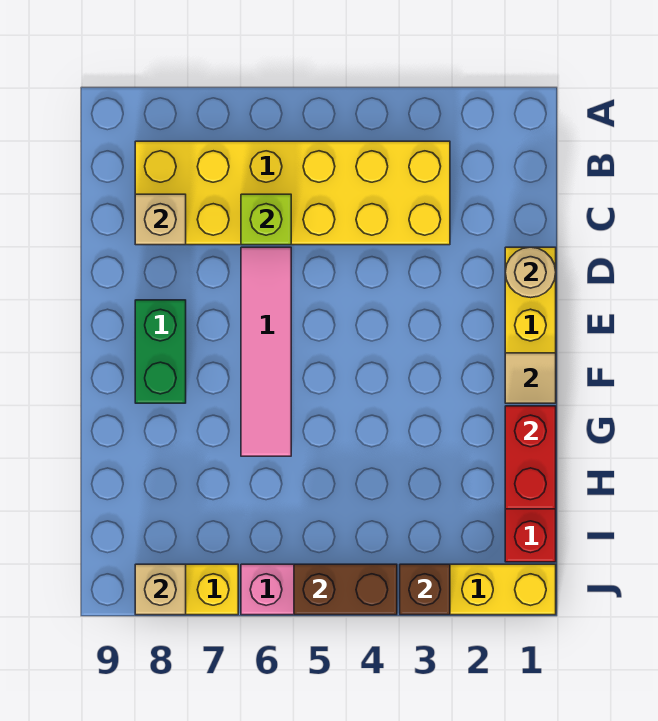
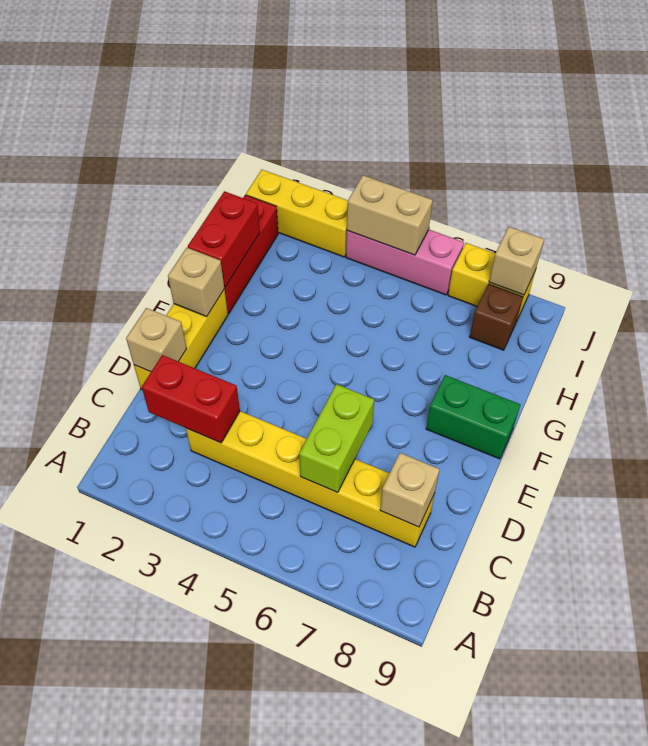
yellow 2x6 brick [135,141,450,245] -> yellow 1x6 brick [186,411,435,547]
none -> red 1x2 brick [142,355,240,443]
lime 1x1 brick [241,194,291,245] -> lime 1x2 brick [299,384,374,493]
tan 1x1 round brick [505,247,556,298] -> tan 1x1 brick [126,308,187,372]
pink 1x4 tile [241,247,291,456] -> none
green 1x2 brick [135,300,186,403] -> green 1x2 brick turned to [426,375,520,459]
tan 1x1 tile [505,353,556,403] -> tan 1x1 brick [168,248,224,316]
brown 1x1 brick [400,564,450,615] -> brown 1x1 brick moved to [470,284,523,350]
brown 1x2 brick [294,564,397,615] -> tan 1x2 brick [347,175,433,255]

